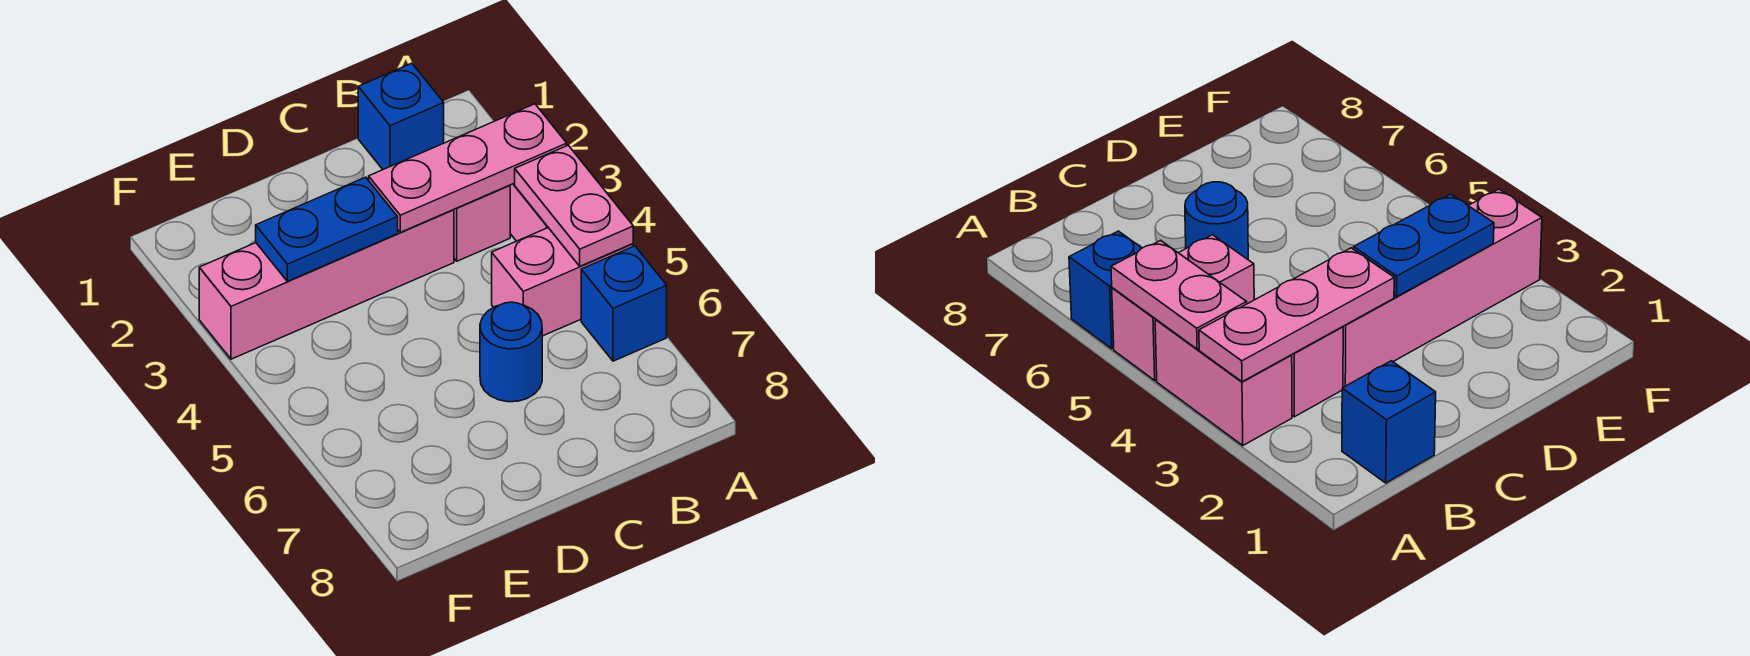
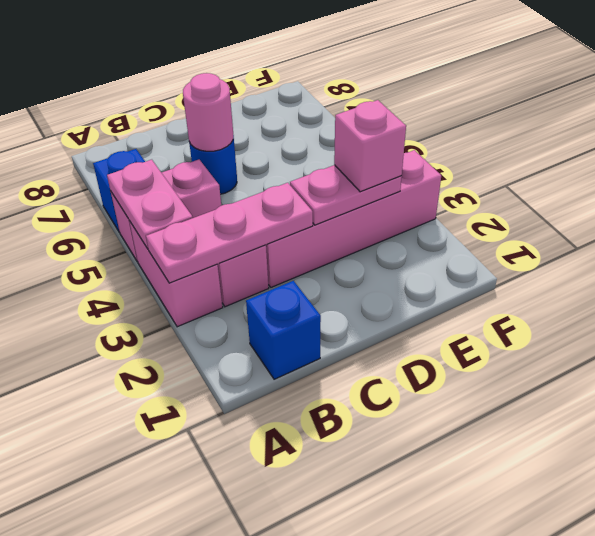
none -> pink 1x1 round brick [183,73,233,151]
blue 1x2 plate [256,177,398,281] -> pink 1x2 plate [290,165,402,225]
none -> pink 1x1 brick [334,100,406,192]

